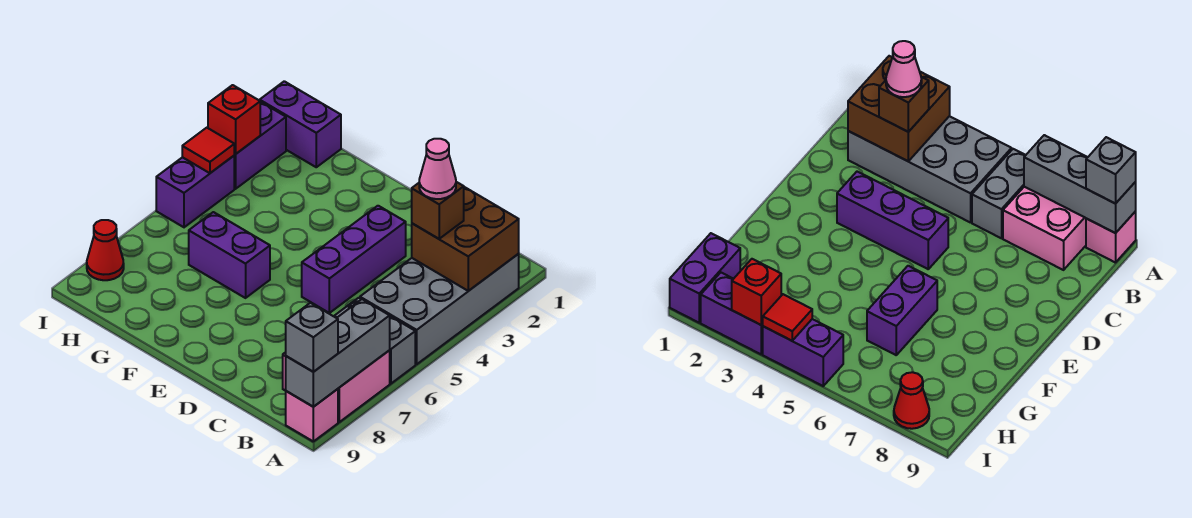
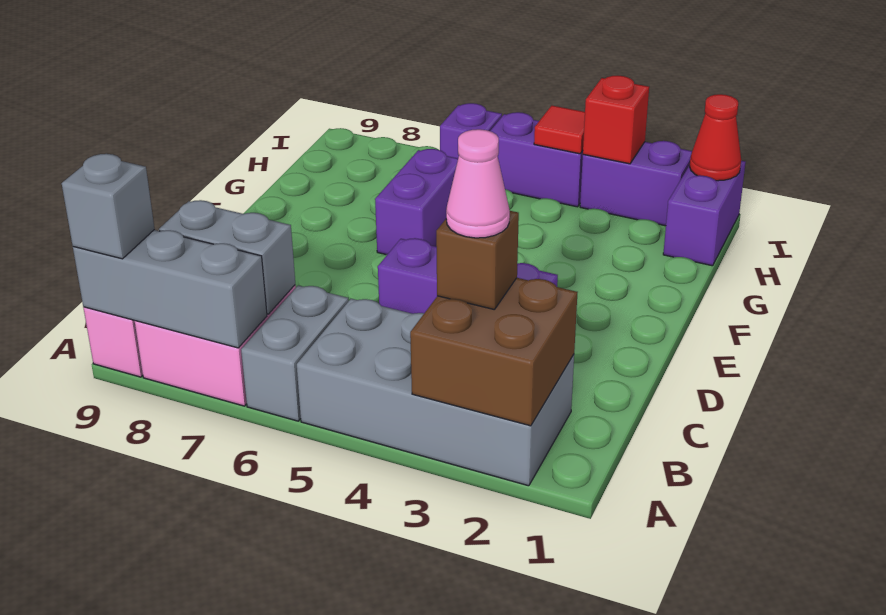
none -> grey 1x2 brick [159,200,295,314]
none -> purple 1x1 brick [440,103,502,158]
red 1x1 cone [87,220,124,280] -> red 1x1 cone moved to [690,94,741,181]

